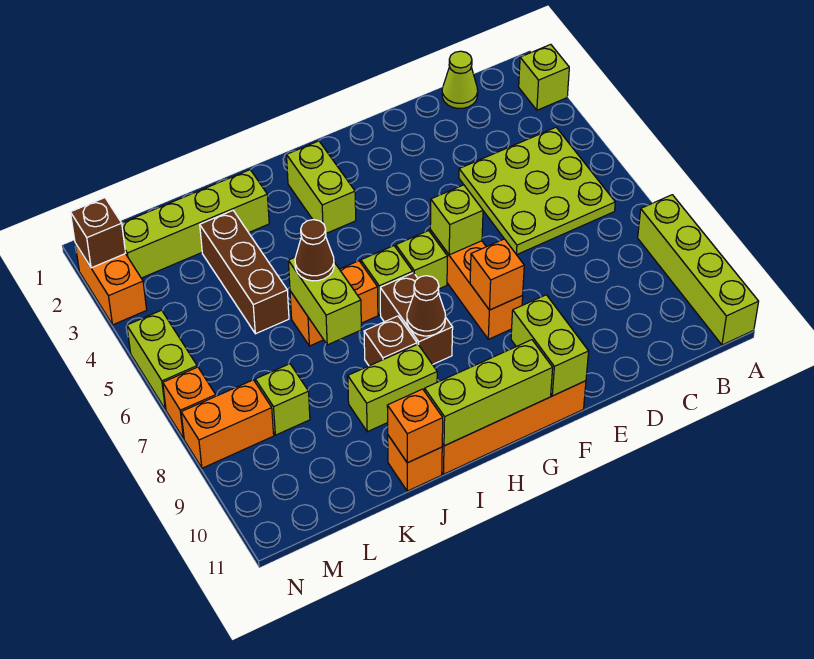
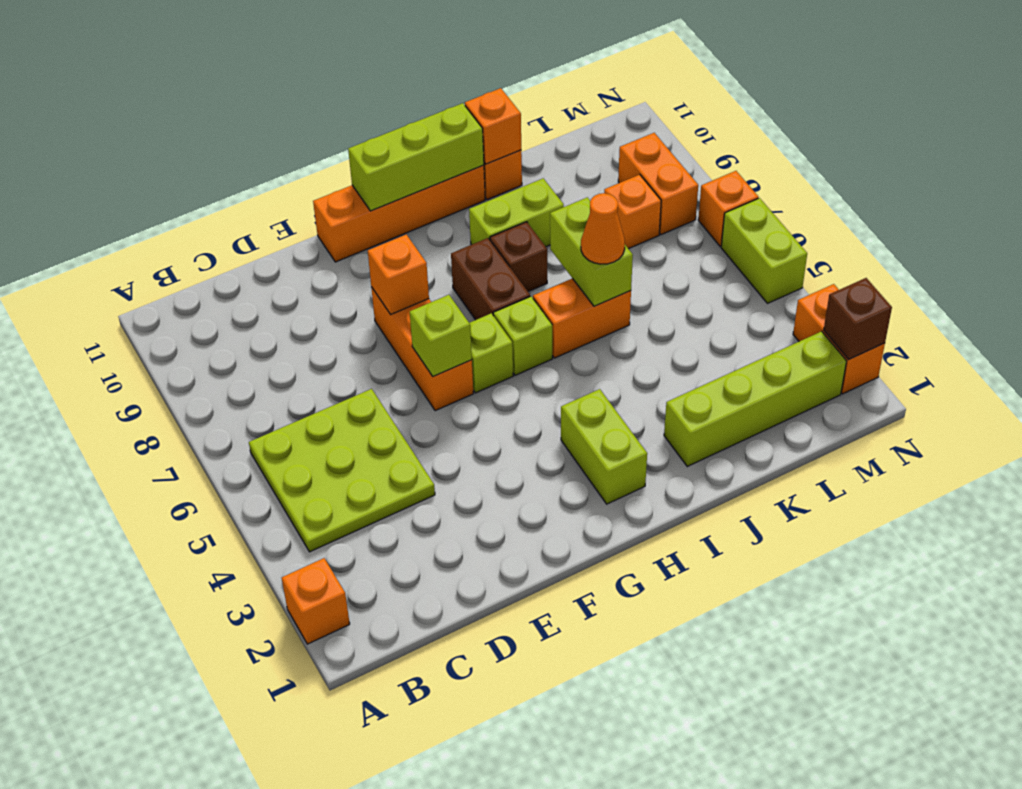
lime 1x1 brick [519,44,569,110] -> orange 1x1 brick [282,558,350,644]
lime 1x4 brick [638,195,759,345] -> none
lime 1x1 cone [442,51,478,108] -> none
lime 1x2 brick [511,295,589,396] -> none
brown 1x1 cone [407,276,445,336] -> none
brown 1x1 cone [295,220,334,281] -> orange 1x1 cone [581,193,625,264]
brown 1x3 brick [200,211,289,334] -> none
lime 1x1 brick [255,364,310,435] -> orange 1x1 brick [604,175,661,249]
orange 1x2 brick [181,380,274,468] -> orange 1x2 brick turned to [618,133,698,235]

